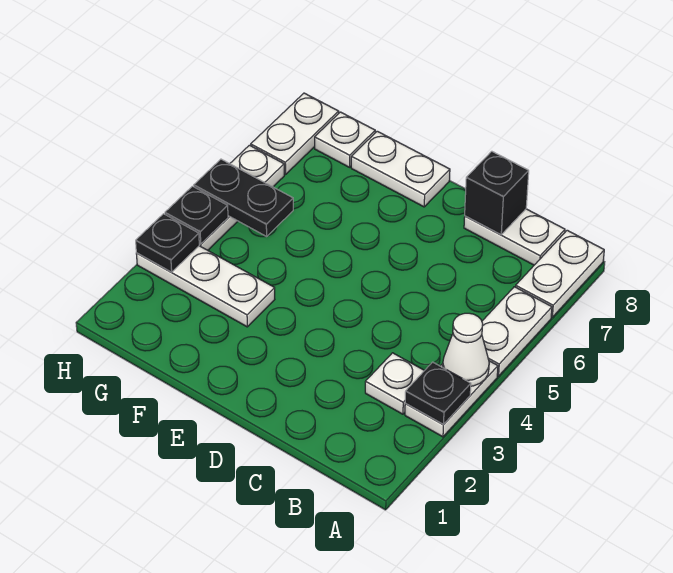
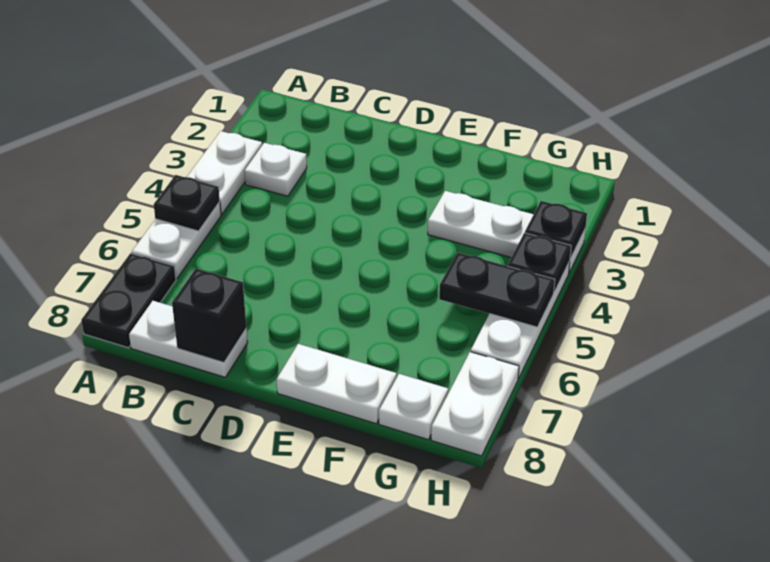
black 1x1 plate [405,362,471,425] -> black 1x1 plate moved to [154,175,220,231]
white 1x1 cone [443,313,489,386] -> none
white 1x2 plate [516,230,604,317] -> black 1x2 plate [81,253,176,348]

